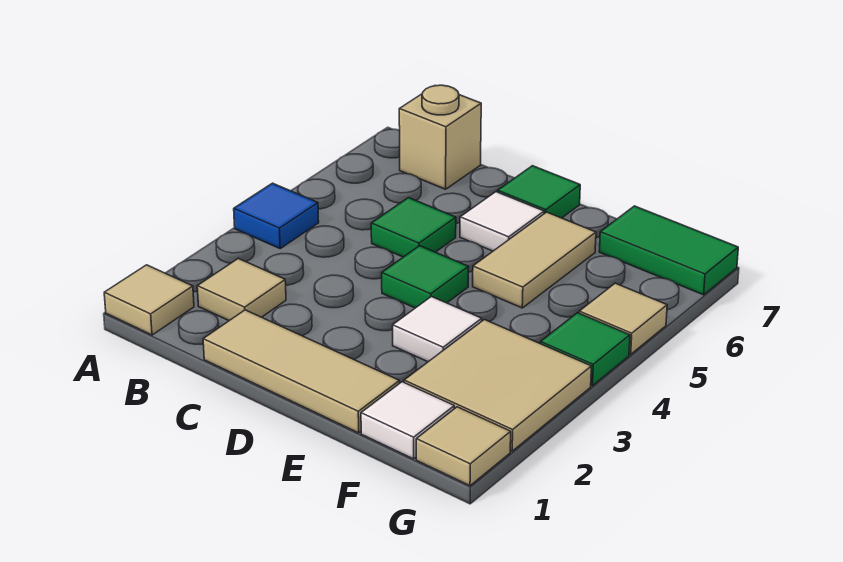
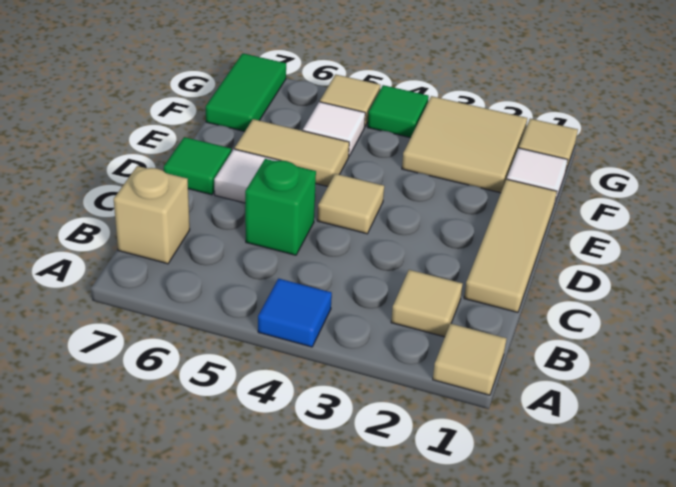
green 1x1 tile [371,198,456,257] -> green 1x1 brick [245,159,316,255]
green 1x1 tile [382,246,469,308] -> tan 1x1 tile [317,174,384,234]
white 1x1 tile [393,297,482,362] -> white 1x1 tile moved to [303,102,365,156]

